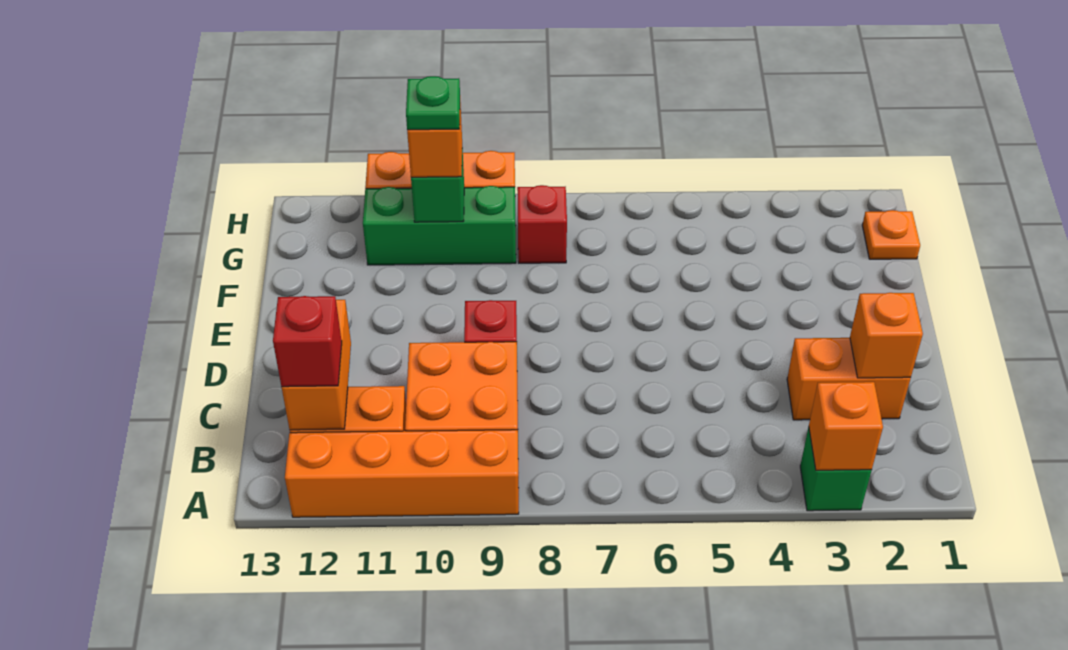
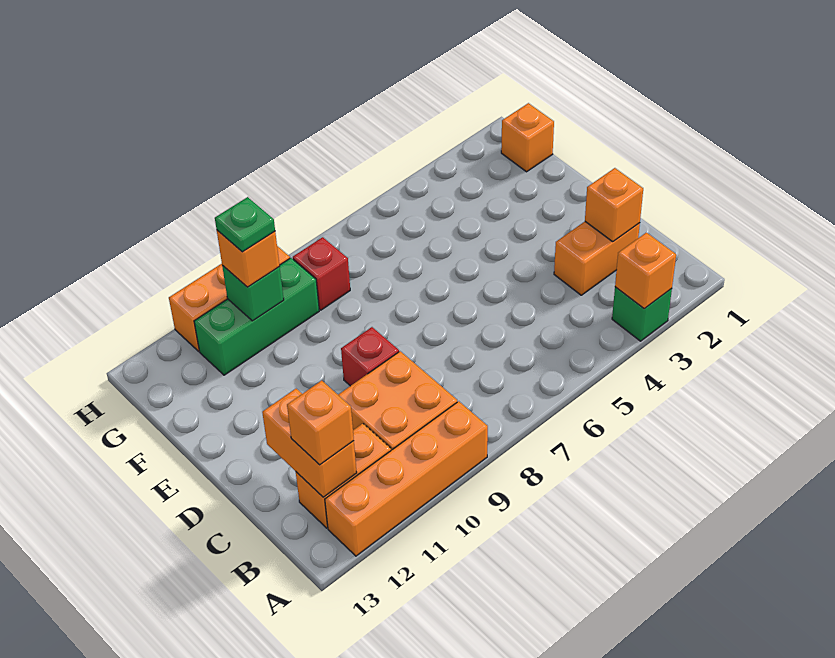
red 1x1 brick [273,296,342,387] -> orange 1x1 brick [287,381,354,465]
orange 1x1 plate [862,210,920,259] -> orange 1x1 brick [501,103,554,172]

